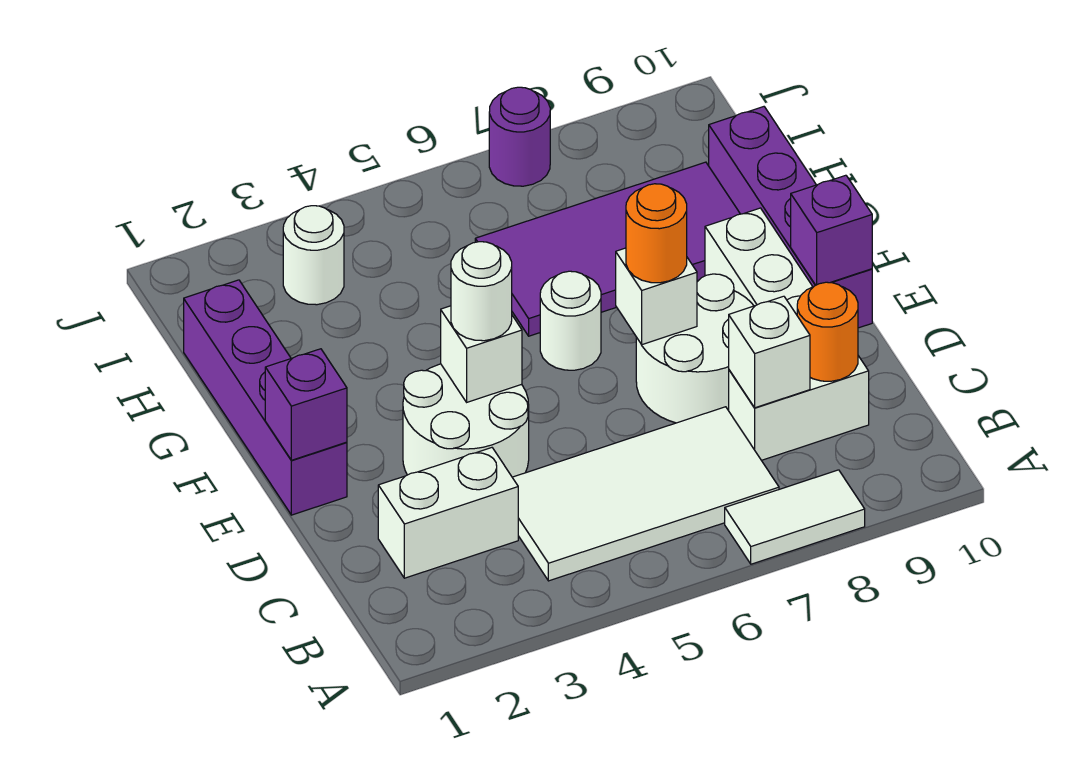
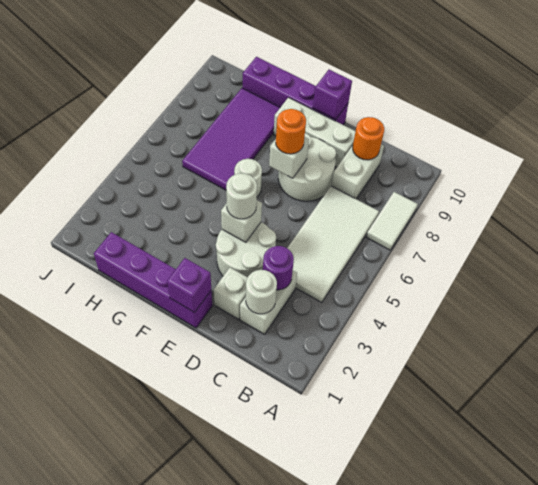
white 1x1 brick [729,296,810,408] -> white 1x1 brick moved to [214,268,248,319]
white 1x1 round brick [283,206,344,305] -> white 1x1 round brick moved to [246,270,277,314]
purple 1x1 round brick [489,87,550,186] -> purple 1x1 round brick moved to [263,246,294,290]

